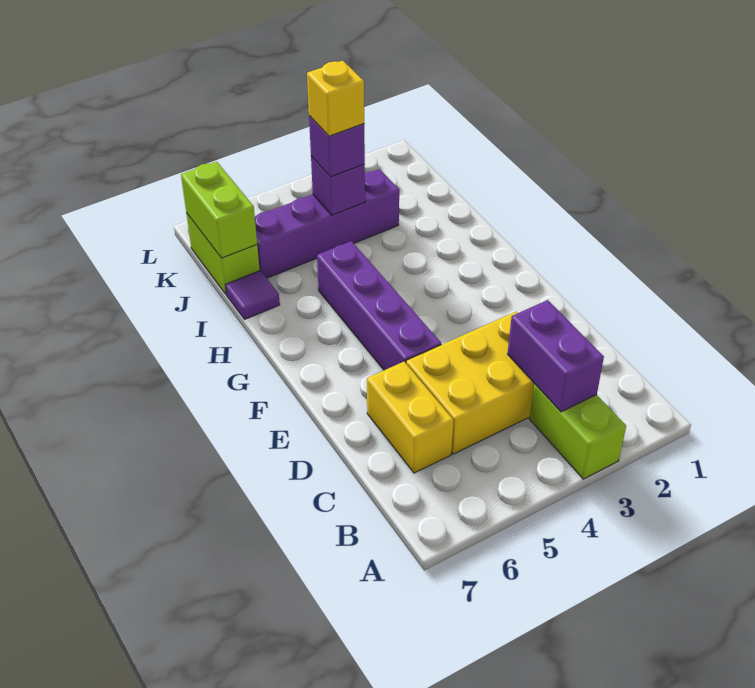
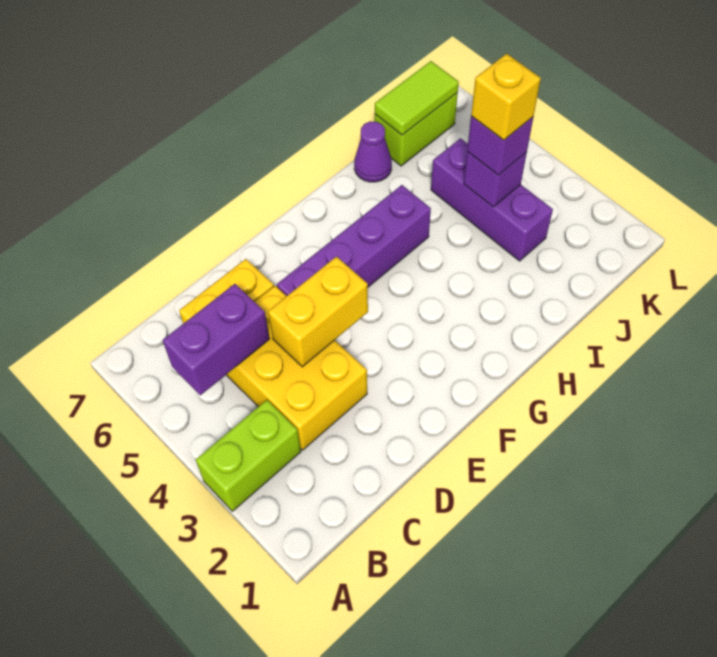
purple 1x2 brick [508,300,604,412] -> purple 1x2 brick moved to [163,284,270,395]
none -> yellow 1x2 brick [268,257,368,367]
purple 1x1 tile [225,271,280,319] -> purple 1x1 cone [354,121,392,182]
purple 1x4 brick [255,169,399,278] -> purple 1x3 brick [431,138,553,261]
lime 1x2 brick [181,162,257,258] -> lime 1x2 tile [375,61,459,135]

